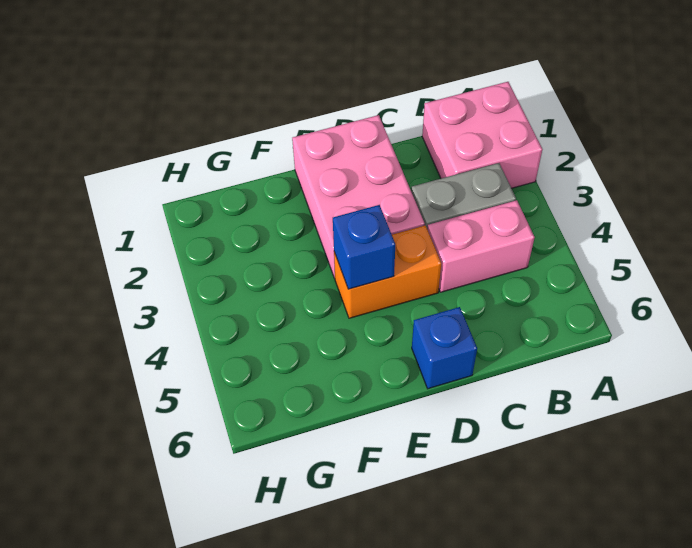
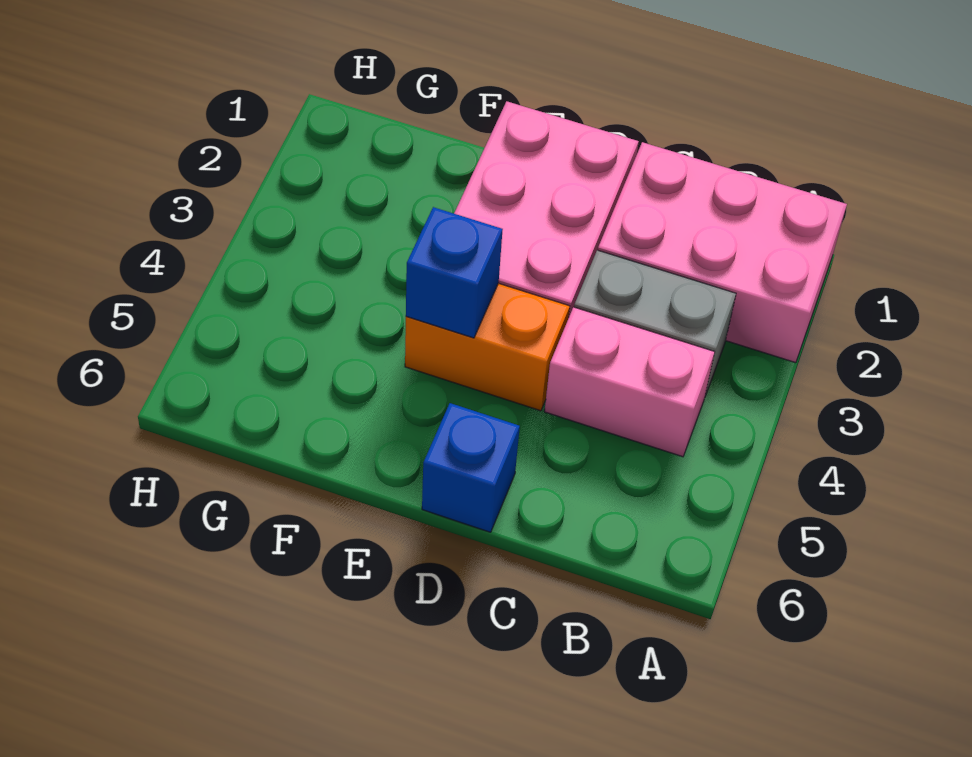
pink 2x2 brick [422,82,542,188] -> pink 2x3 brick [598,142,847,363]

